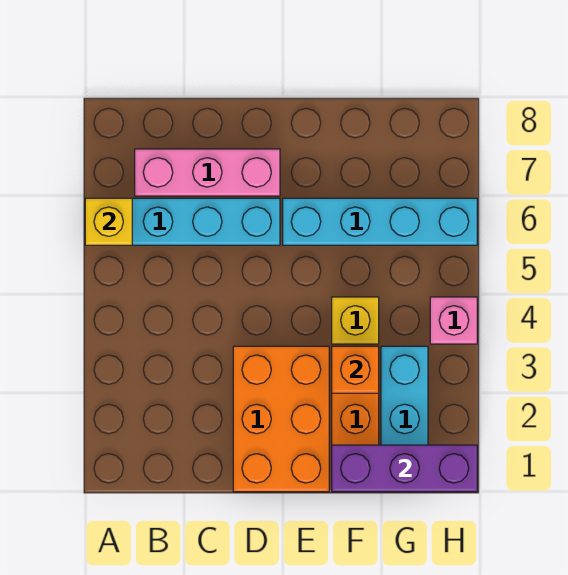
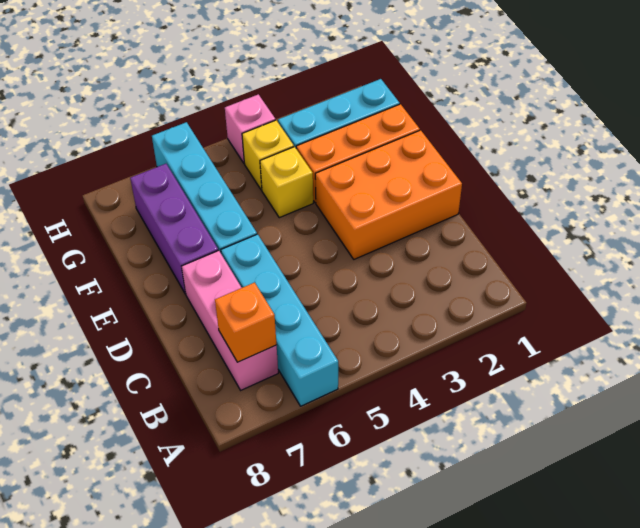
yellow 1x1 brick [85,198,132,245] -> yellow 1x1 brick moved to [242,120,294,190]
purple 1x3 brick [332,445,477,492] -> purple 1x3 brick moved to [130,164,218,294]
orange 1x1 brick [332,346,379,393] -> orange 1x1 brick moved to [215,282,276,362]

